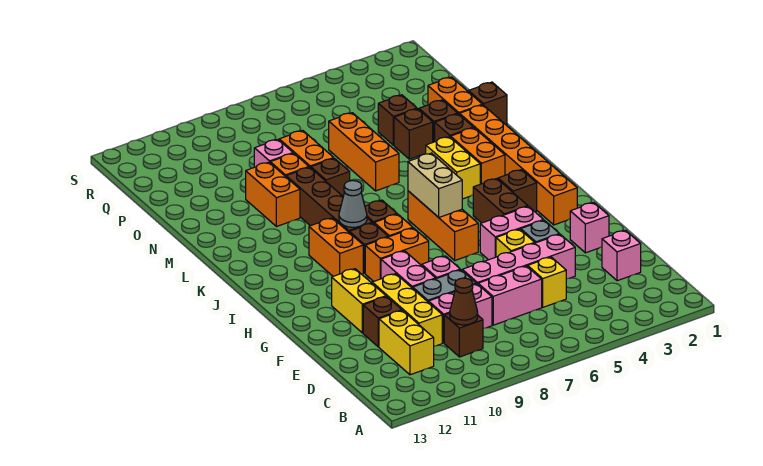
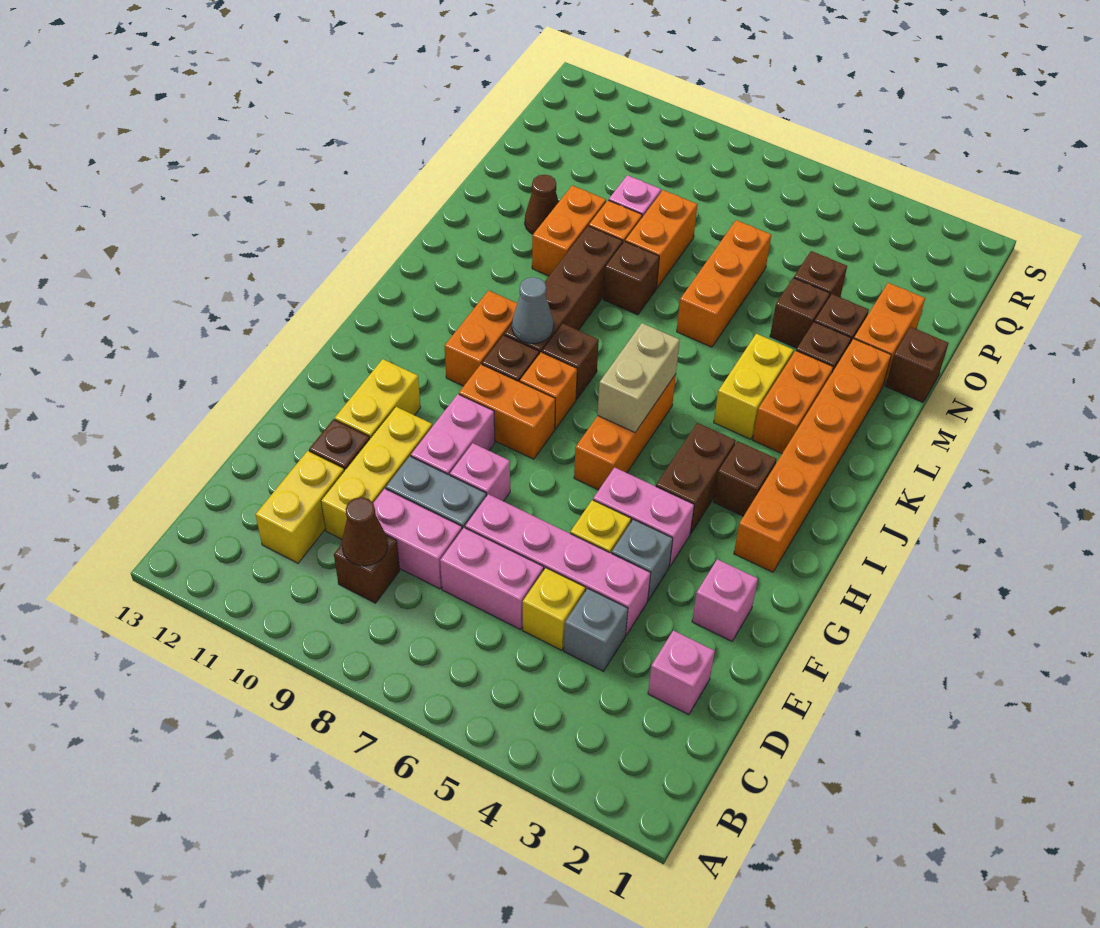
none -> grey 1x1 brick [564,588,628,671]
none -> brown 1x1 cone [525,175,559,234]

